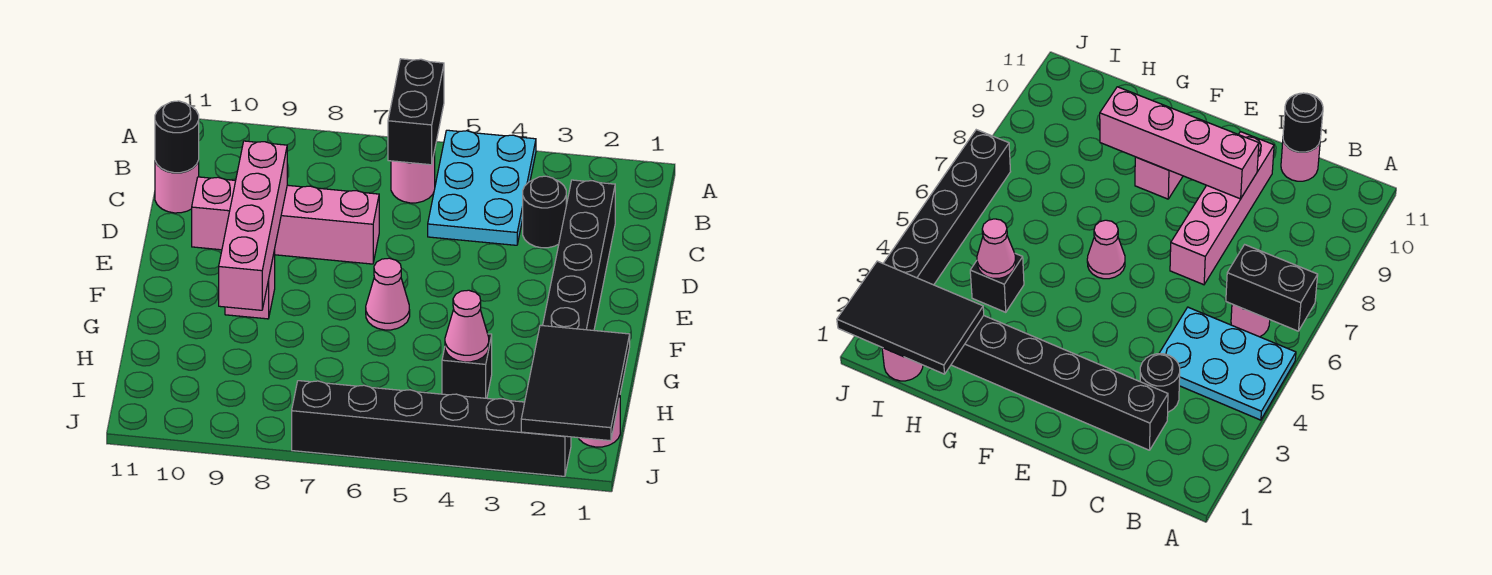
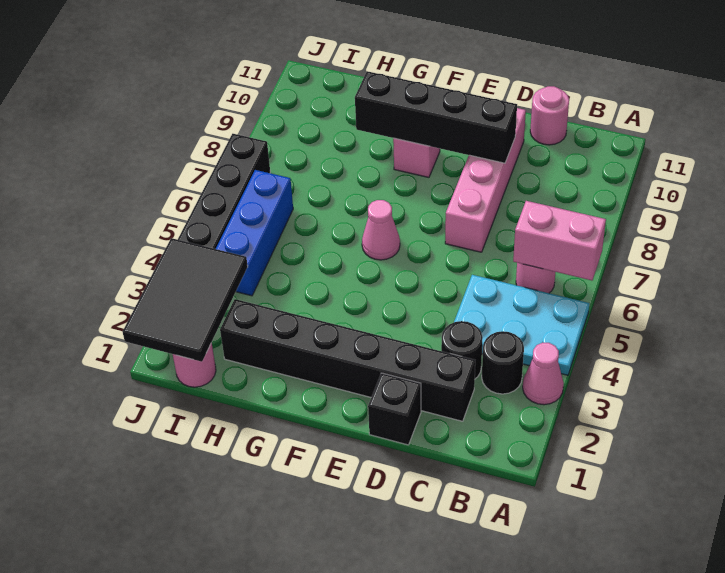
black 1x2 brick [388,59,444,165] -> pink 1x2 brick [513,201,606,280]
black 1x1 round brick [155,101,199,173] -> black 1x1 round brick moved to [482,331,524,394]
pink 1x4 brick [219,141,287,310] -> black 1x4 brick [355,71,517,163]
black 2x3 tile [521,325,630,441] -> black 2x3 tile turned to [123,238,248,362]
black 1x1 brick [442,334,492,398] -> black 1x1 brick moved to [368,373,421,445]
pink 1x1 cone [445,290,489,362] -> pink 1x1 cone moved to [523,343,564,405]
none -> blue 1x3 brick [216,170,293,296]

